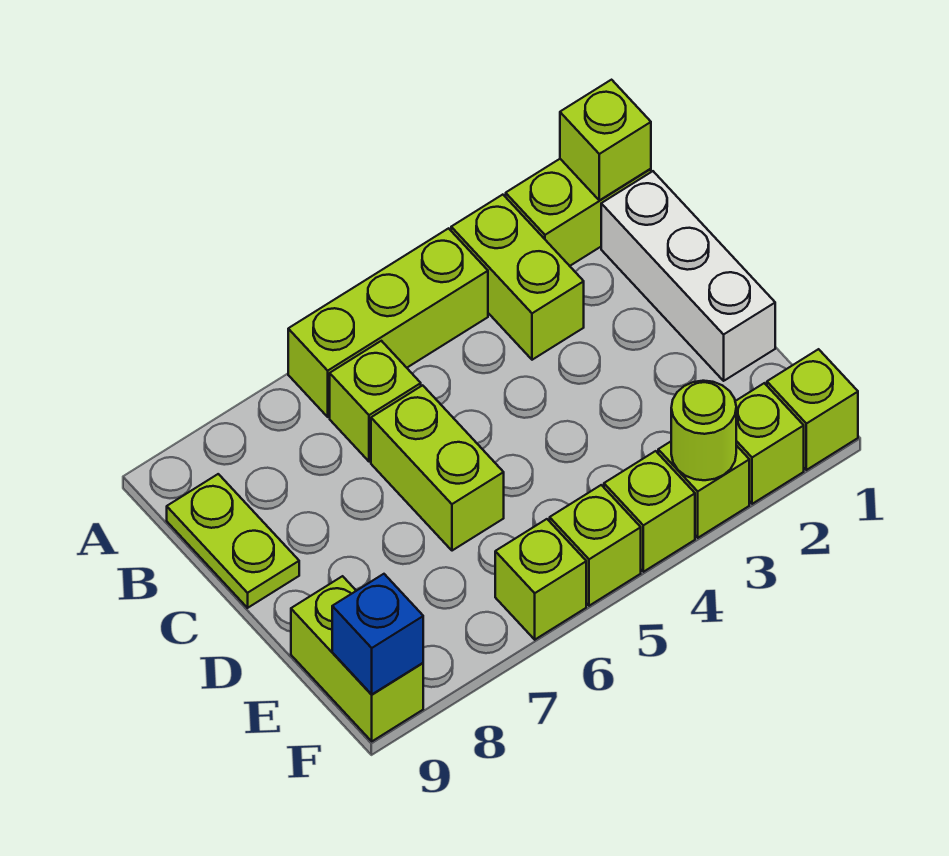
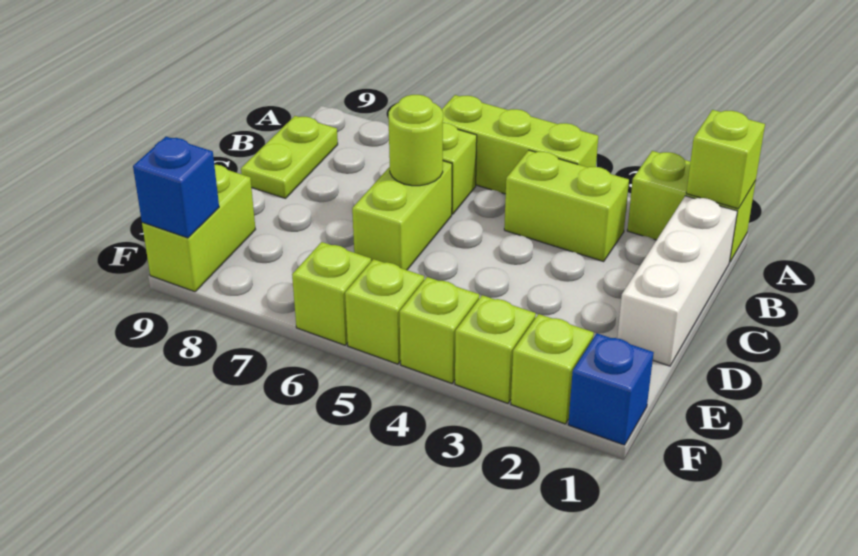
lime 1x2 brick [451,195,584,360] -> lime 1x2 brick turned to [504,150,629,262]
lime 1x1 brick [767,349,858,470] -> blue 1x1 brick [568,333,654,445]
lime 1x1 round brick [671,381,736,480] -> lime 1x1 round brick moved to [388,95,443,186]

